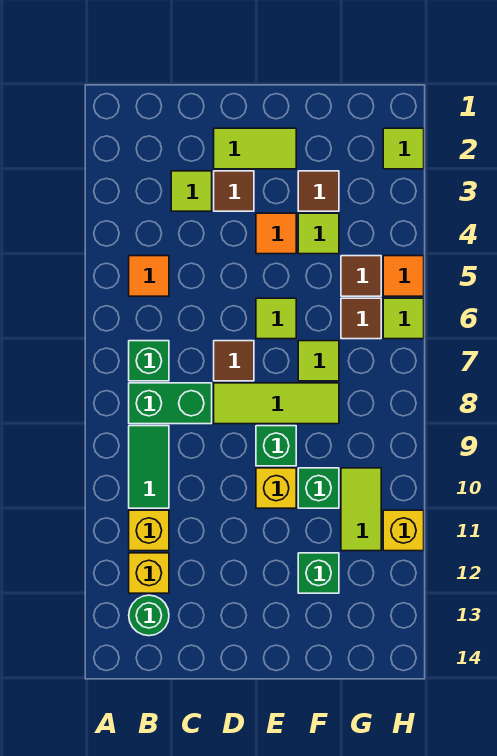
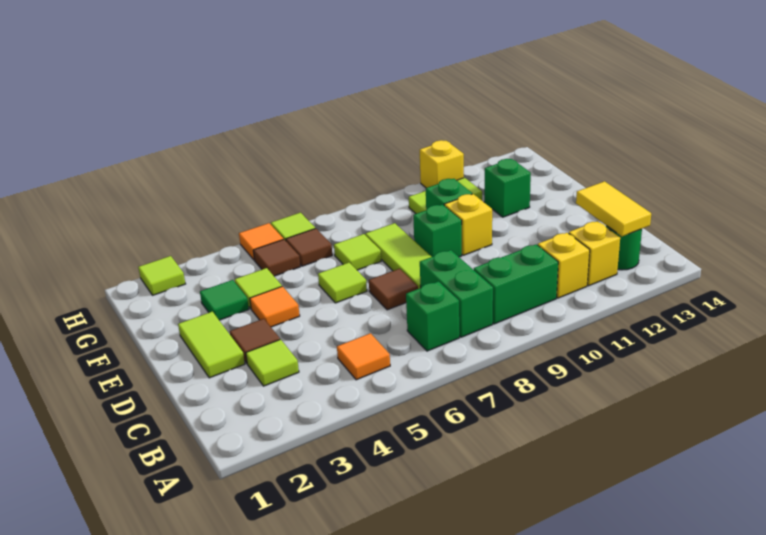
green 1x2 tile [129,426,169,508] -> green 1x2 brick [474,244,558,324]
none -> yellow 1x2 tile [576,181,651,236]
brown 1x1 tile [298,171,339,211] -> green 1x1 tile [200,280,249,320]

